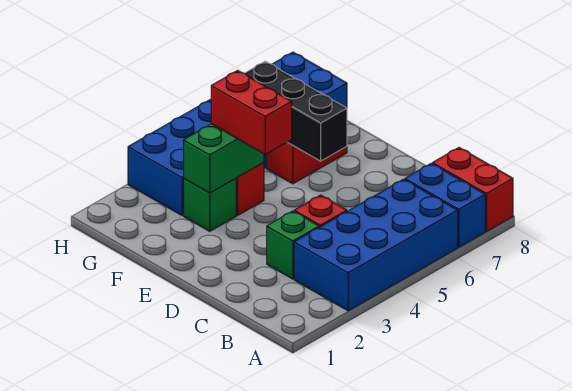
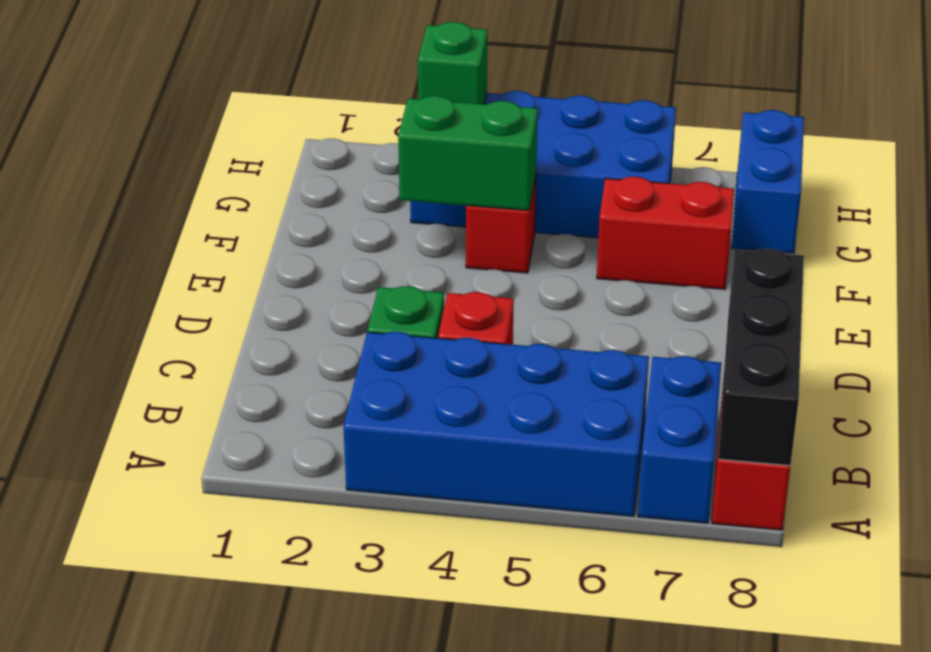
red 1x2 brick [211,71,292,154] -> none
black 1x3 brick [244,61,347,161] -> black 1x3 brick moved to [718,249,804,466]
green 1x1 brick [184,179,236,231] -> green 1x1 brick moved to [418,22,487,104]

